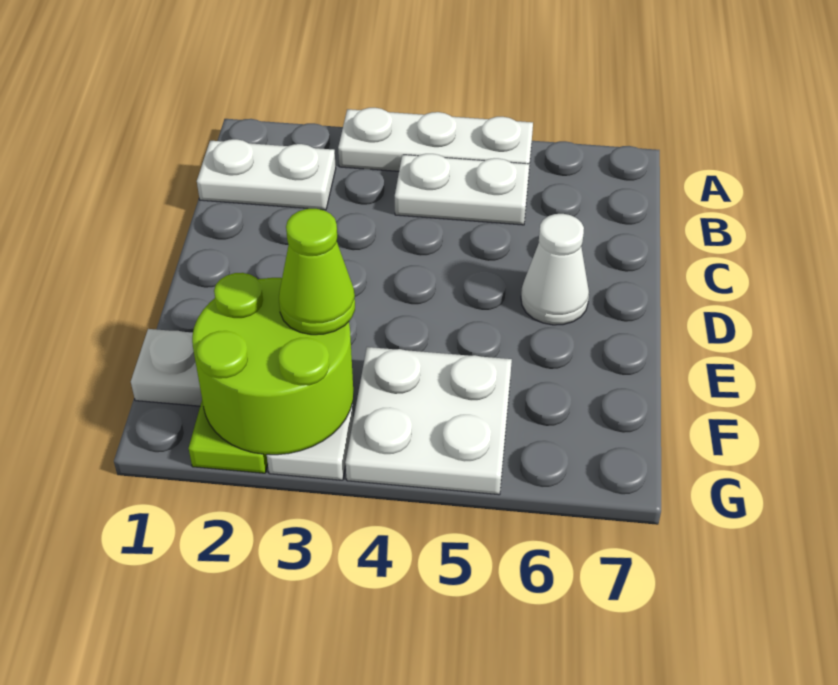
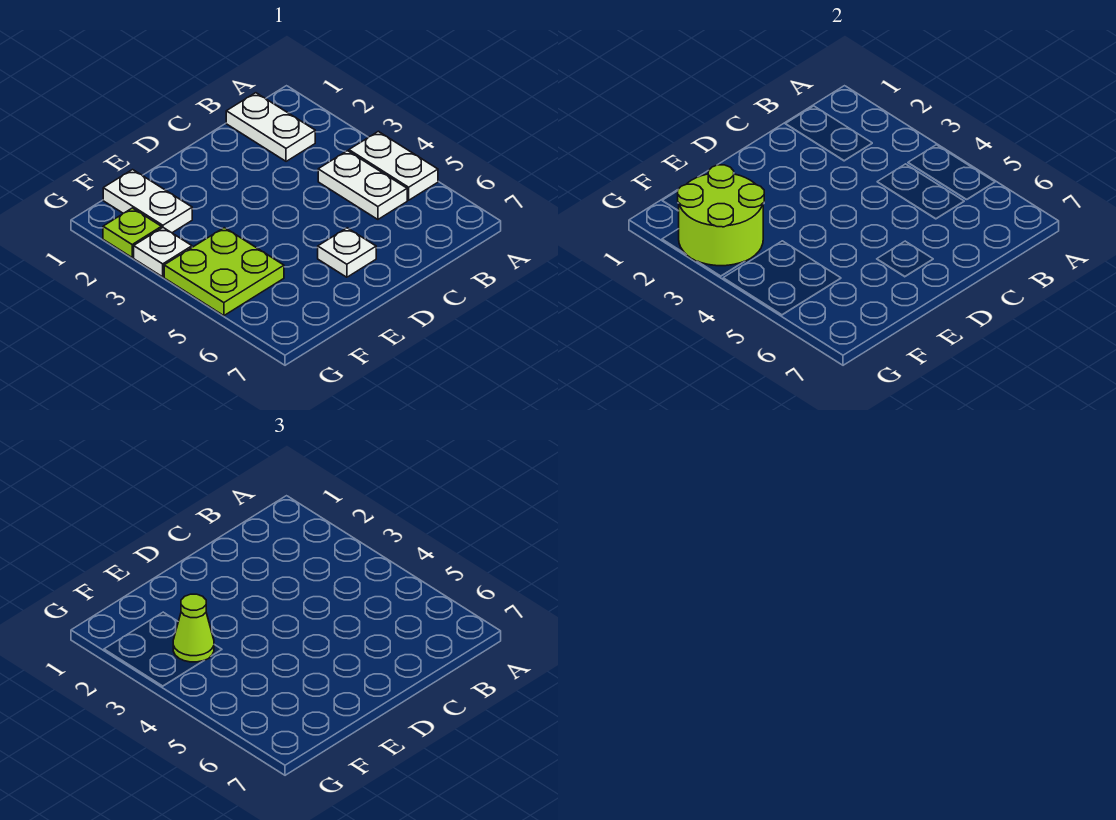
white 1x3 plate [338,108,533,171] -> white 1x2 plate [349,131,438,200]
white 1x1 cone [521,214,589,325] -> white 1x1 plate [318,228,376,277]
white 2x2 plate [345,347,512,495] -> lime 2x2 plate [164,228,284,316]

